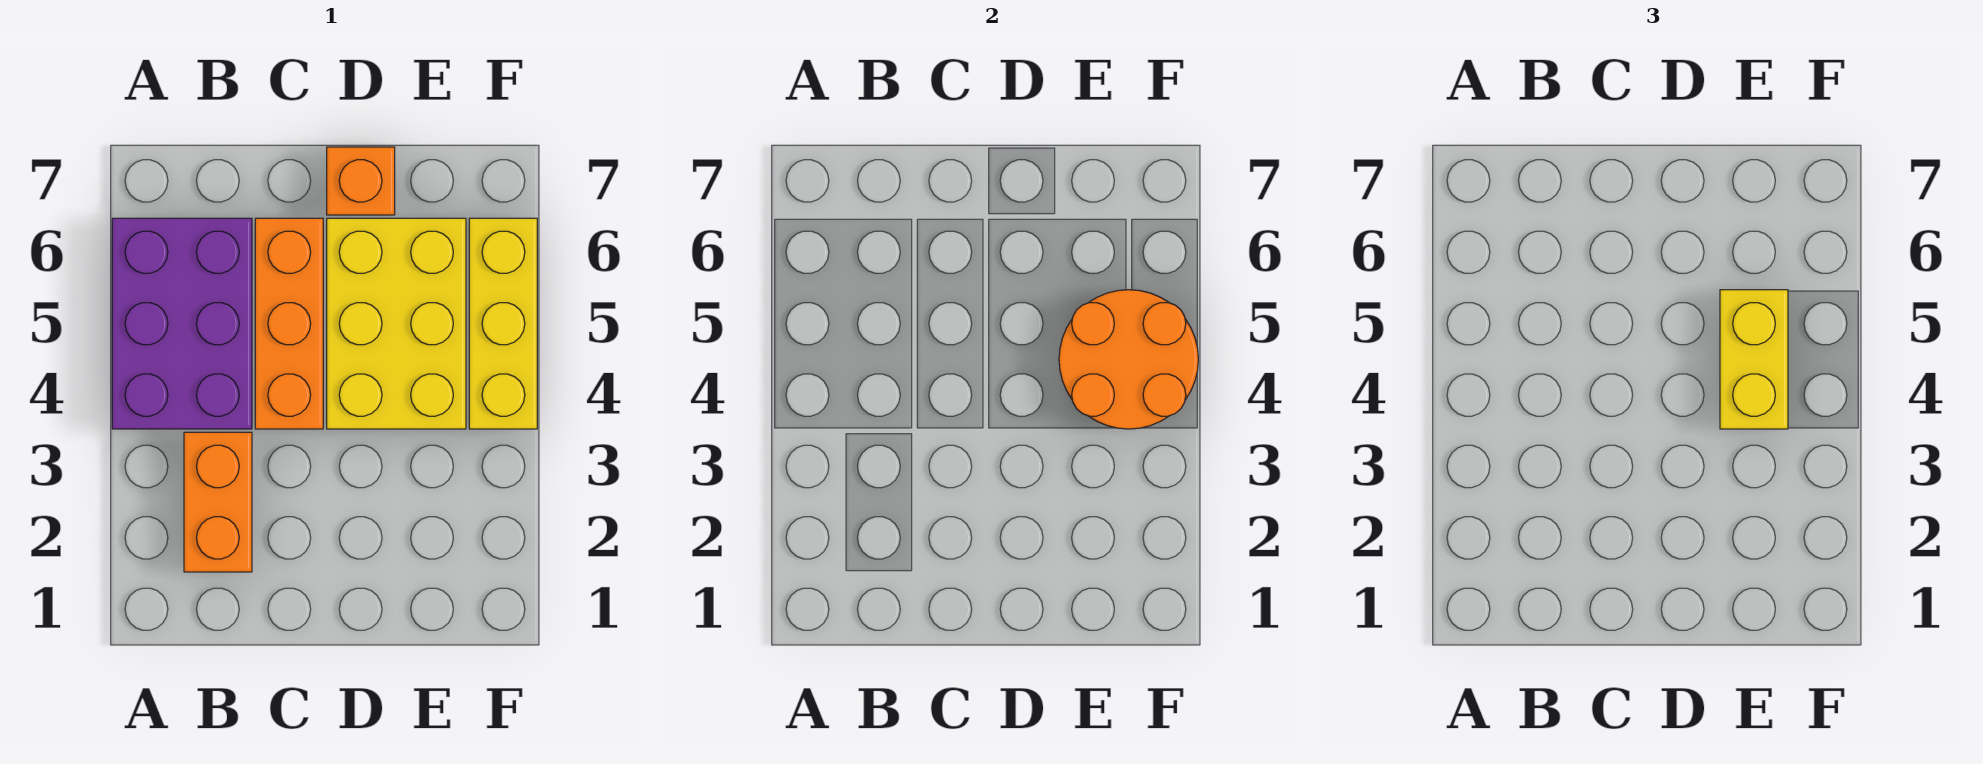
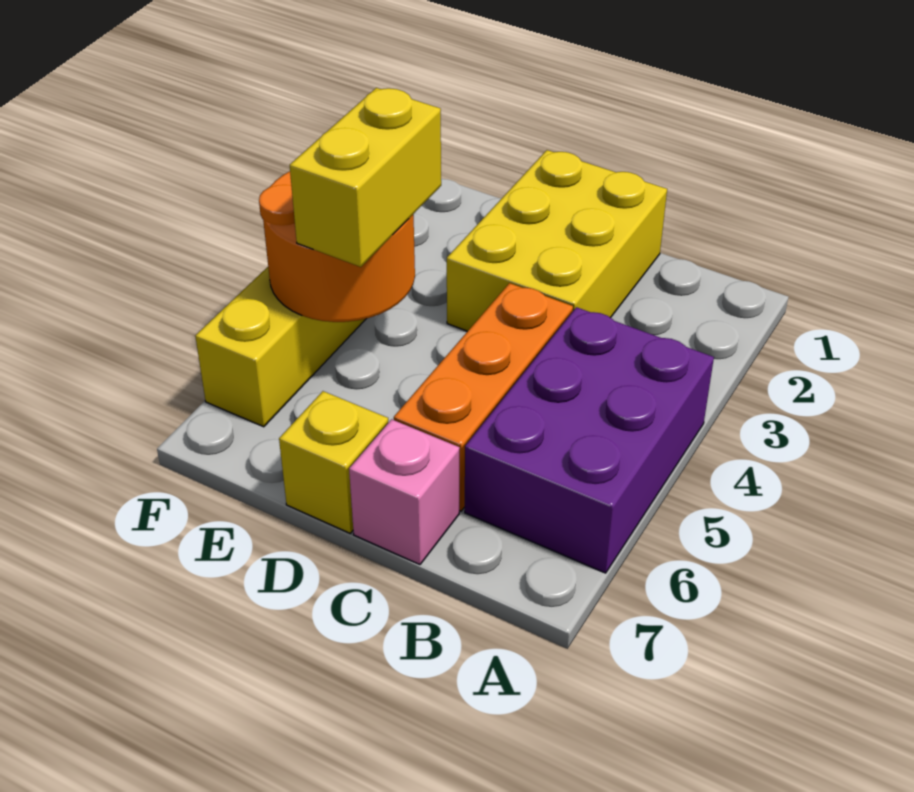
orange 1x2 brick [184,432,252,572] -> none
none -> pink 1x1 brick [349,419,460,565]
yellow 2x3 brick [327,218,466,429] -> yellow 2x3 brick moved to [447,150,667,331]
orange 1x1 brick [327,147,395,215] -> yellow 1x1 brick [279,391,388,533]

